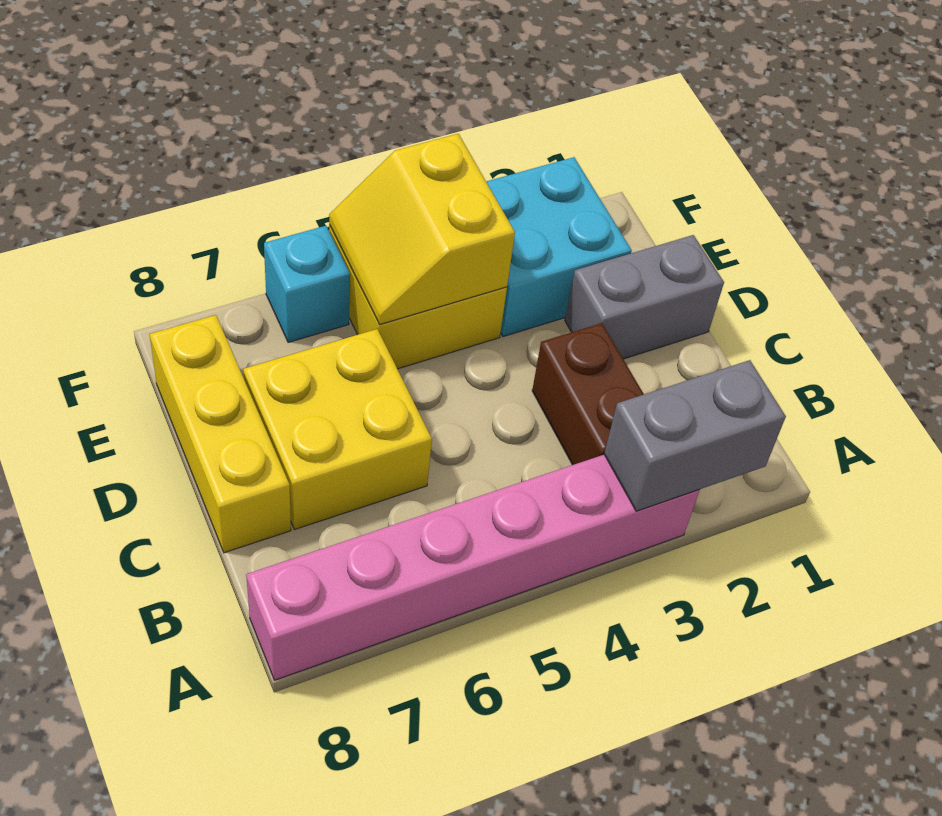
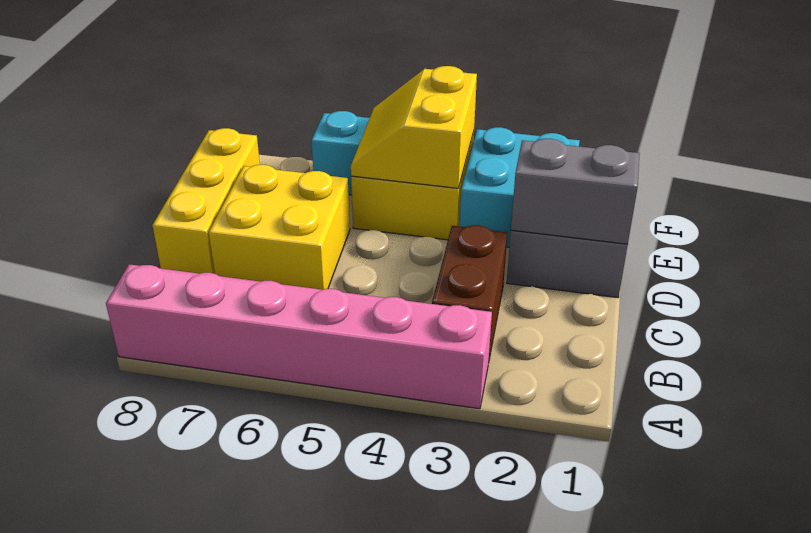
grey 1x2 brick [604,360,786,511] -> grey 1x2 brick moved to [511,139,639,244]

